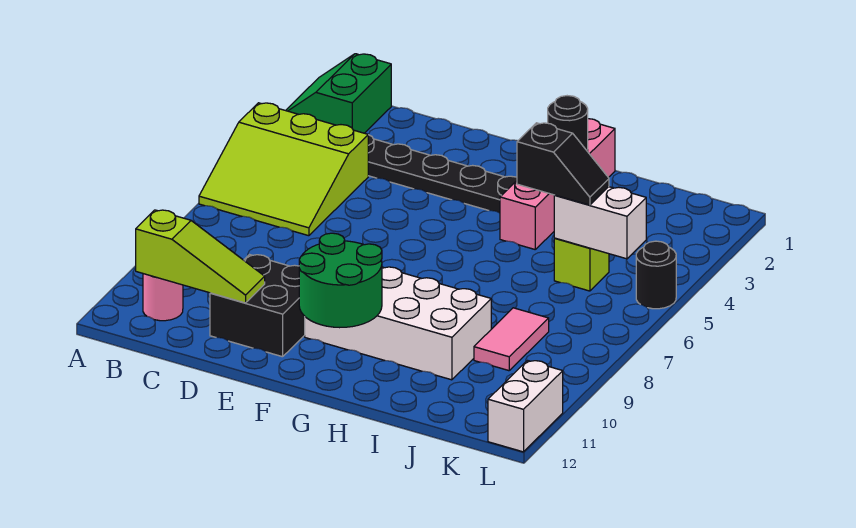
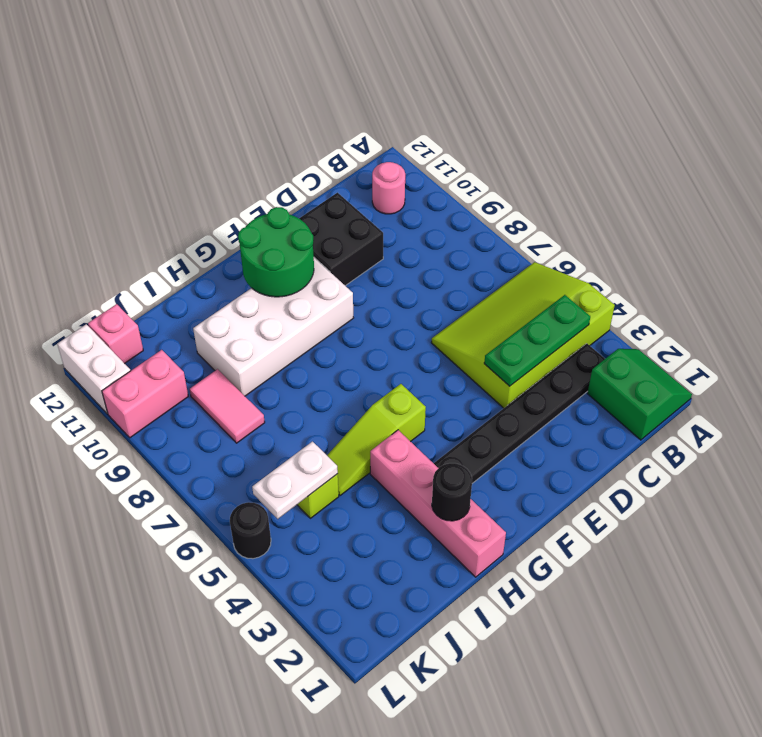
lime 3x3 slope [199,103,368,236] -> lime 3x4 slope [431,262,615,408]
none -> green 1x3 plate [484,295,590,386]
lime 1x3 slope [136,210,265,303] -> lime 1x3 slope moved to [327,384,426,496]
black 1x2 slope [517,123,609,205] -> none
white 1x2 brick [554,187,646,259] -> white 1x2 plate [252,442,338,519]
none -> pink 1x2 brick [102,350,188,438]
none -> pink 1x1 brick [88,304,143,364]

